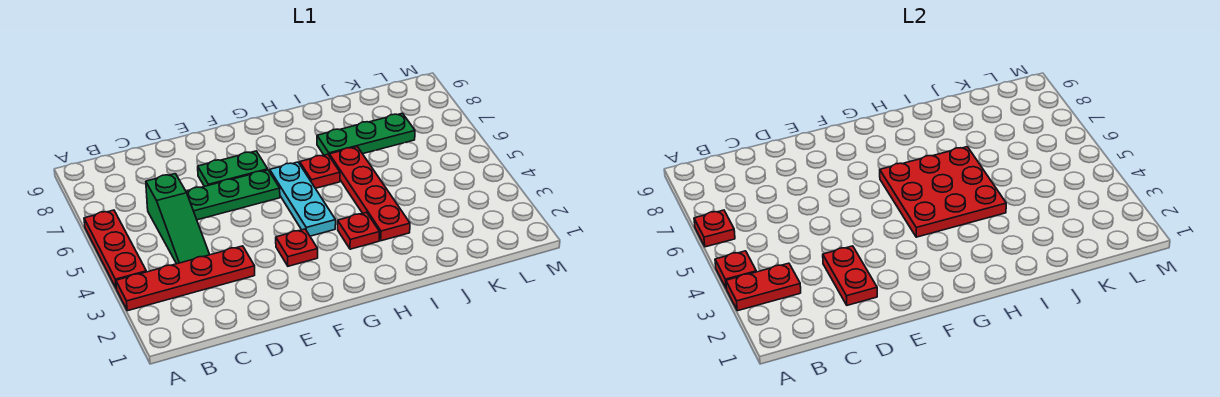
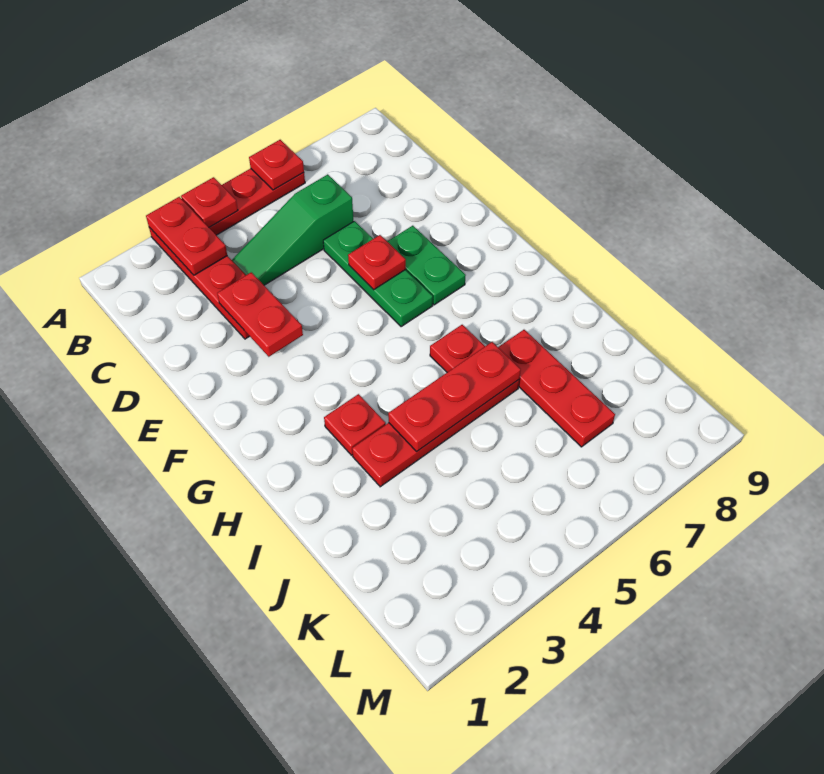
red 1x2 plate [823,246,877,305] -> red 1x2 plate turned to [217,272,303,357]
red 1x1 plate [276,229,318,266] -> red 1x1 plate moved to [348,235,406,290]
cyan 1x3 plate [270,162,336,236] -> none
red 3x3 plate [880,147,1006,237] -> red 1x3 plate [388,342,521,451]
green 1x3 plate [317,113,415,155] -> red 1x3 plate [498,330,615,447]

